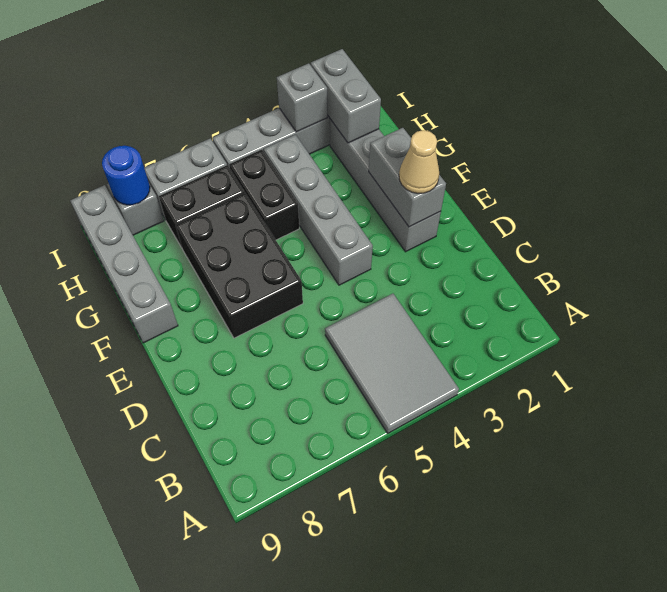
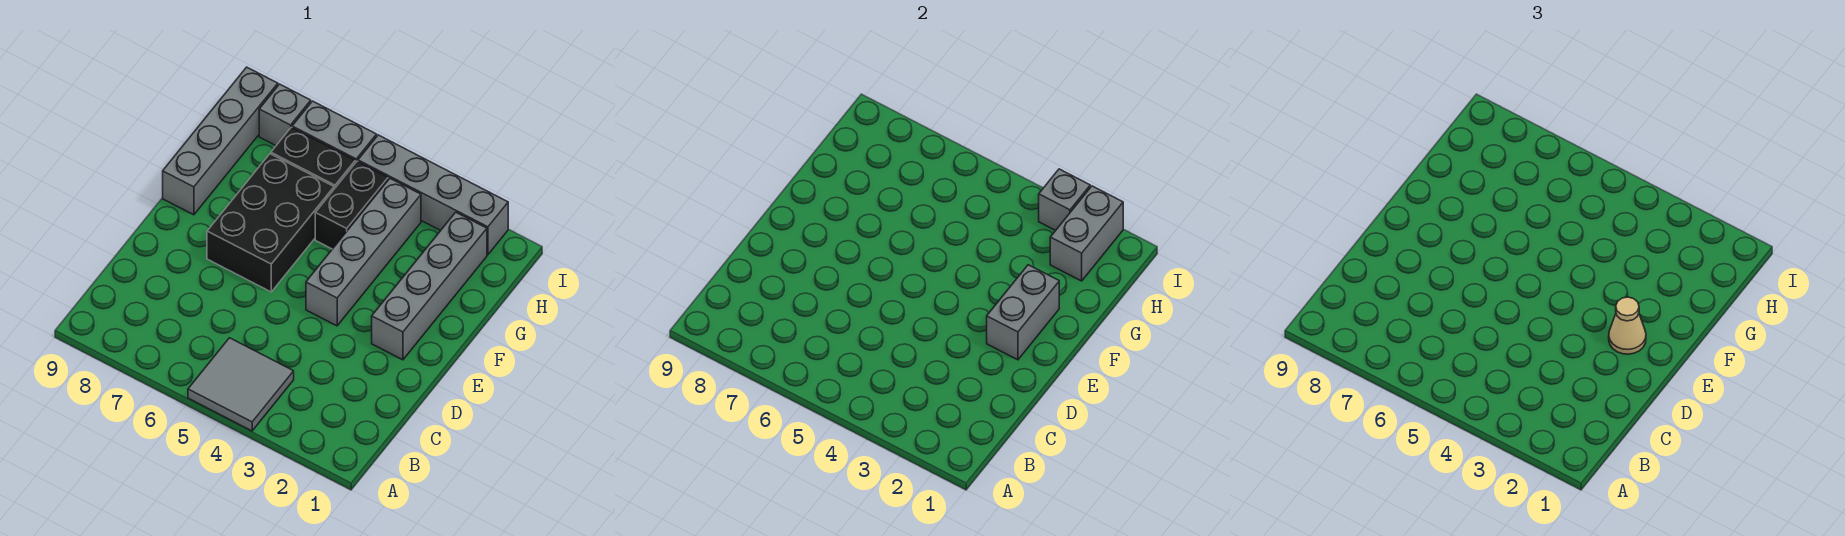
grey 2x3 tile [325,294,459,433] -> grey 2x2 tile [188,338,294,431]
blue 1x1 round brick [102,146,150,205] -> none

